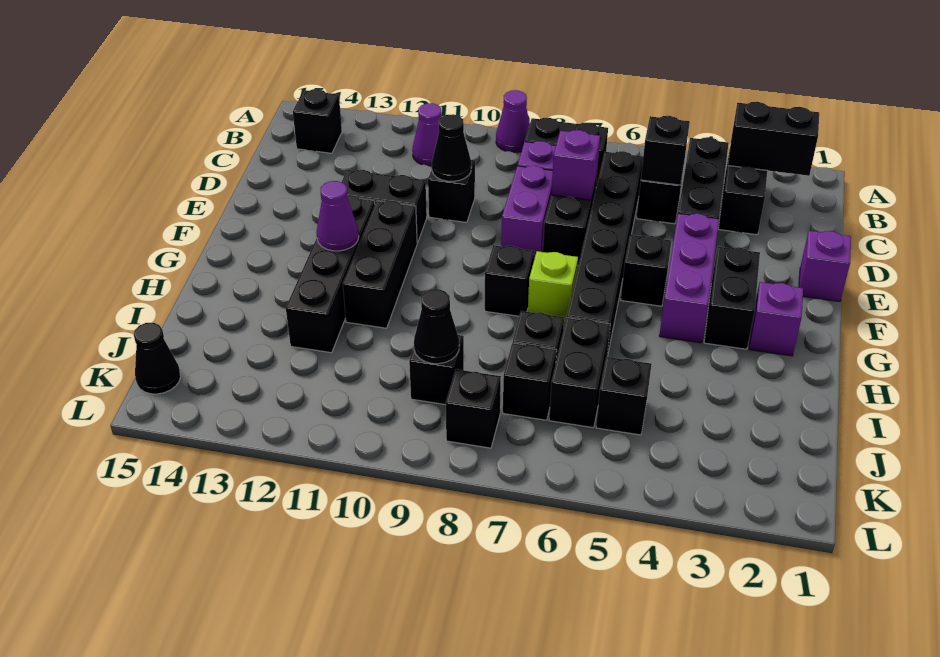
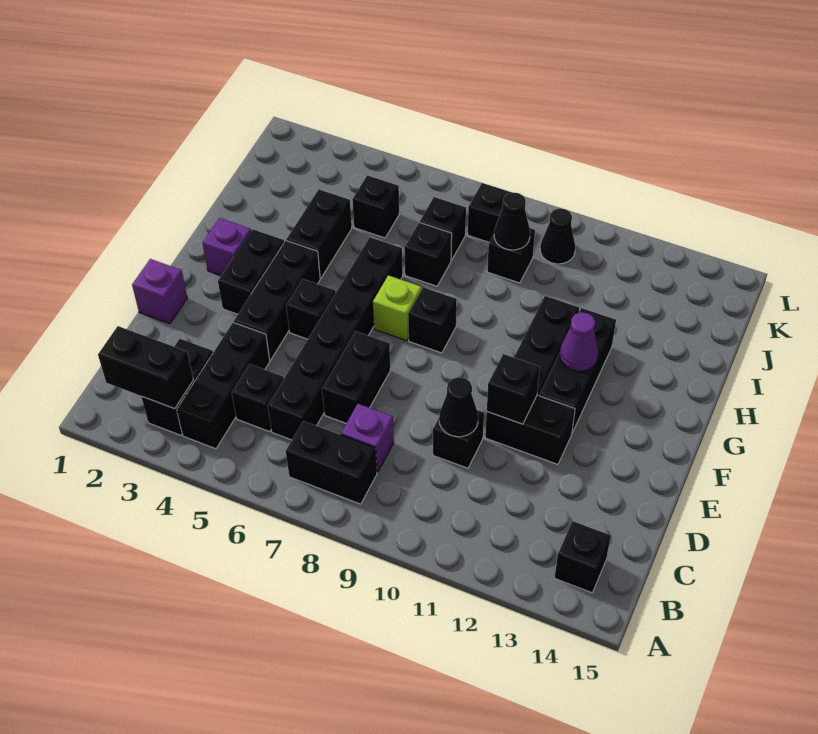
purple 1x1 cone [496,90,530,152] -> none
purple 1x1 cone [412,103,442,166] -> none
black 1x1 brick [641,116,690,185] -> black 1x1 brick moved to [487,354,540,424]
purple 1x1 brick [551,130,600,200] -> none
purple 1x2 brick [501,166,553,259] -> none
purple 1x3 brick [659,213,719,343] -> black 1x3 brick [234,241,320,360]
black 1x4 brick [286,195,375,353] -> black 1x3 brick [539,308,616,433]
black 1x2 brick [549,318,610,428] -> black 1x2 brick moved to [287,189,352,278]
black 1x1 cone [134,323,181,394] -> black 1x1 cone moved to [540,208,575,264]

